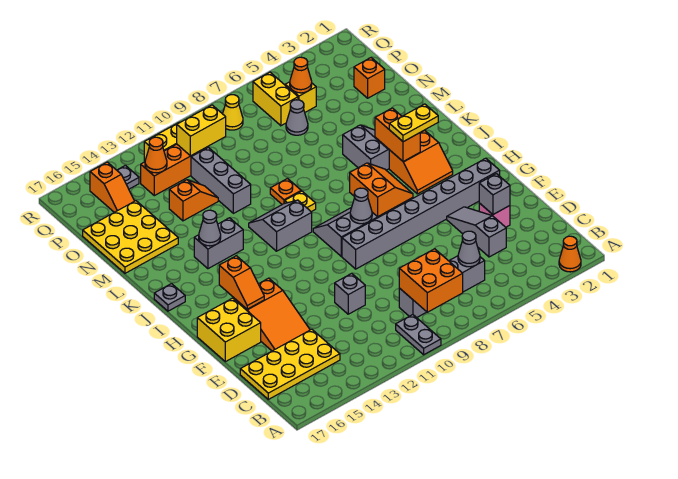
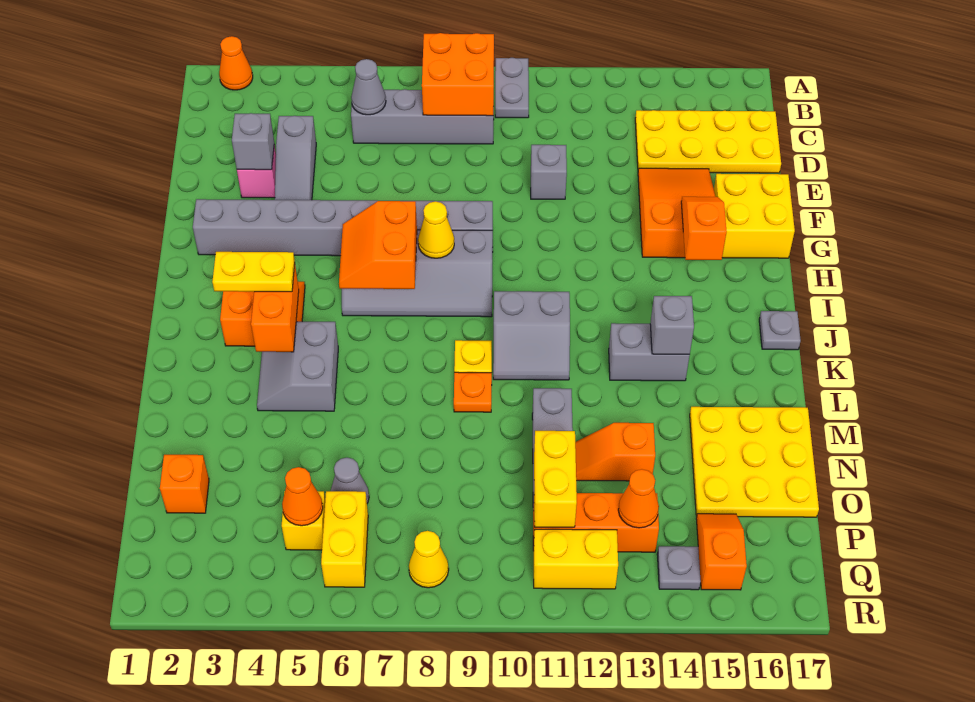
grey 1x1 cone [350,188,372,224] -> yellow 1x1 cone [418,201,454,258]
grey 1x1 cone [199,210,221,246] -> grey 1x1 brick [650,296,694,354]
yellow 1x2 brick [177,105,226,156] -> yellow 1x2 brick turned to [534,431,577,527]

